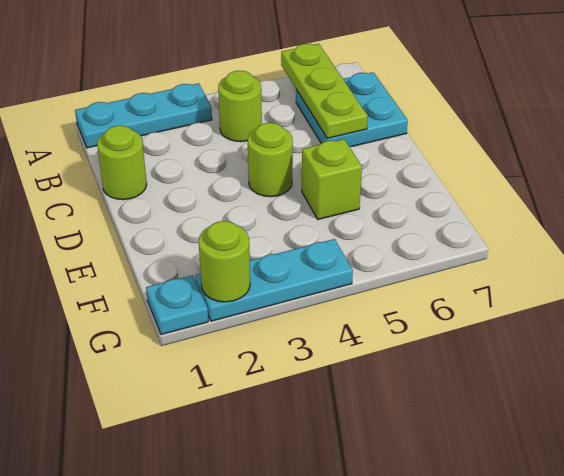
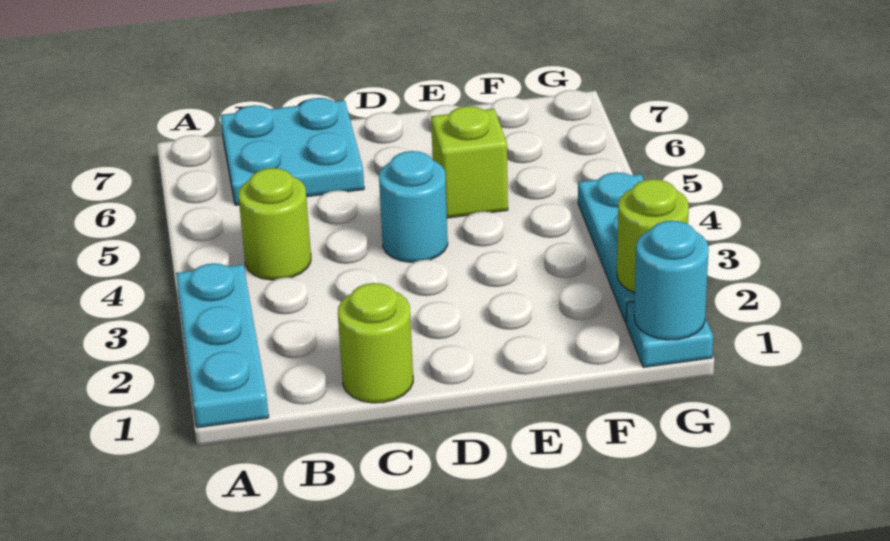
lime 1x3 plate [281,44,368,138] -> none
lime 1x1 round brick [248,123,293,197] -> cyan 1x1 round brick [379,151,448,262]
none -> cyan 1x1 round brick [634,221,709,340]

